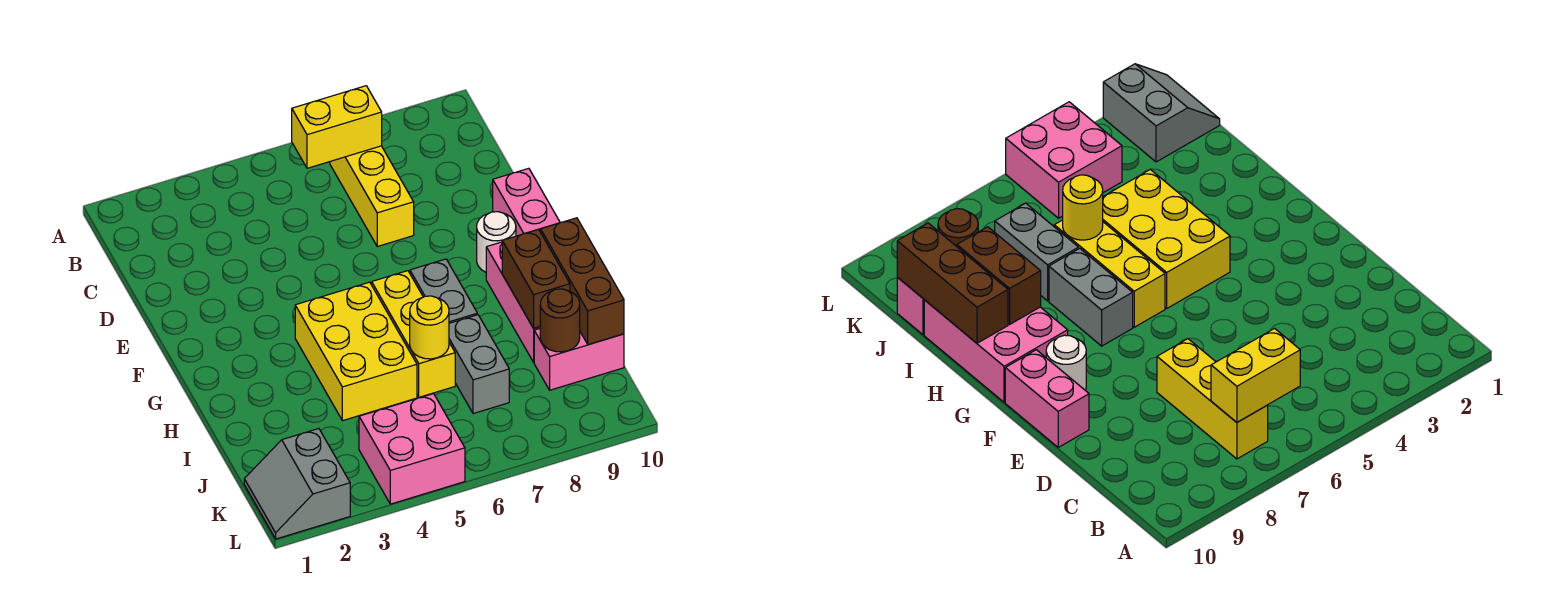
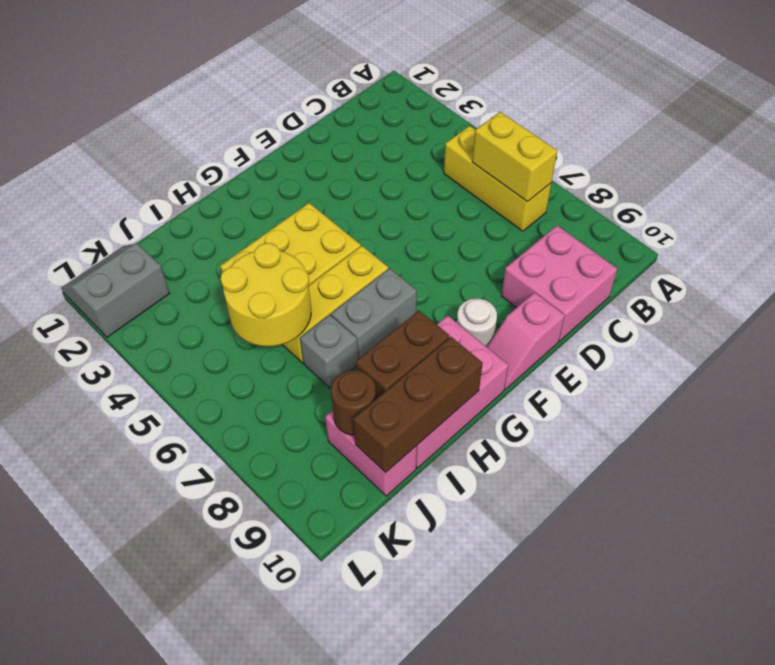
yellow 1x3 brick [330,146,414,246] -> yellow 1x3 brick turned to [444,126,551,231]
pink 1x2 brick [493,168,560,236] -> pink 1x2 slope [487,292,565,389]
yellow 1x1 round brick [410,296,449,359] -> yellow 2x2 round brick [221,243,311,346]
grey 1x2 brick [449,315,509,414] -> grey 1x1 brick [300,315,358,388]
pink 2x2 brick [359,394,465,504] -> pink 2x2 brick moved to [501,226,617,341]

